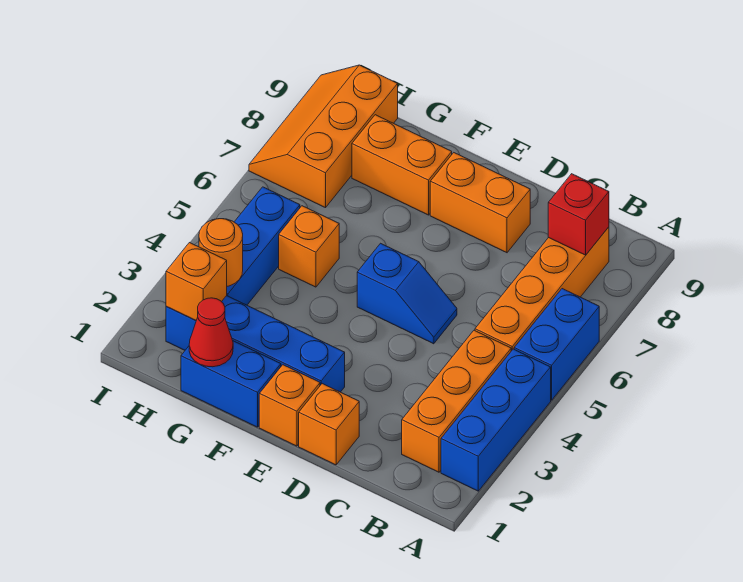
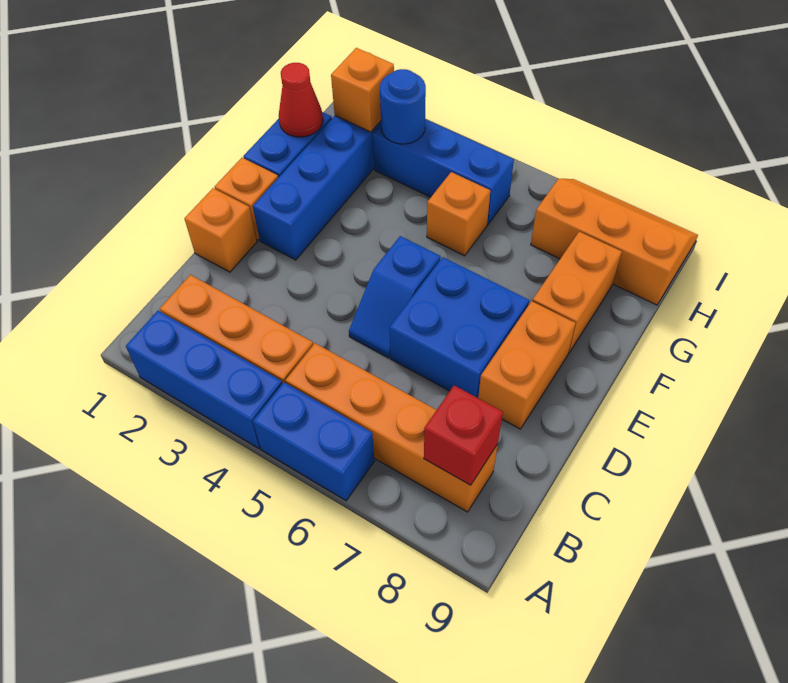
none -> blue 2x2 brick [390,257,529,398]
orange 1x1 round brick [199,219,243,286] -> blue 1x1 round brick [380,69,426,144]

